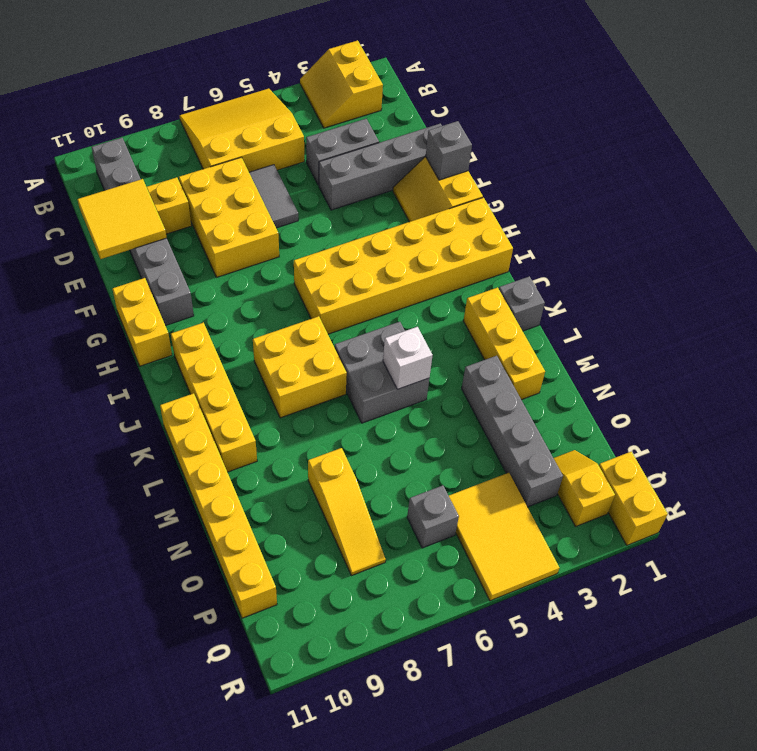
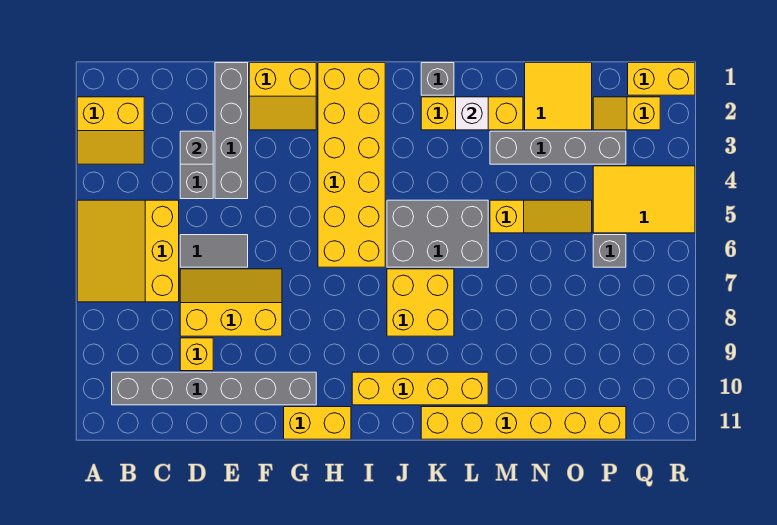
yellow 2x3 brick [179,157,279,277] -> yellow 2x3 slope [180,269,282,336]
yellow 2x2 tile [77,179,167,259] -> yellow 2x2 tile moved to [525,63,592,130]
grey 1x1 brick [426,121,472,180] -> grey 1x1 brick moved to [180,131,213,164]
grey 2x2 brick [334,322,429,423] -> grey 2x3 brick [387,200,488,267]
white 1x1 brick [383,327,433,389] -> white 1x1 brick moved to [456,97,488,130]
yellow 1x3 slope [308,448,386,576] -> yellow 1x3 slope moved to [490,200,592,233]

